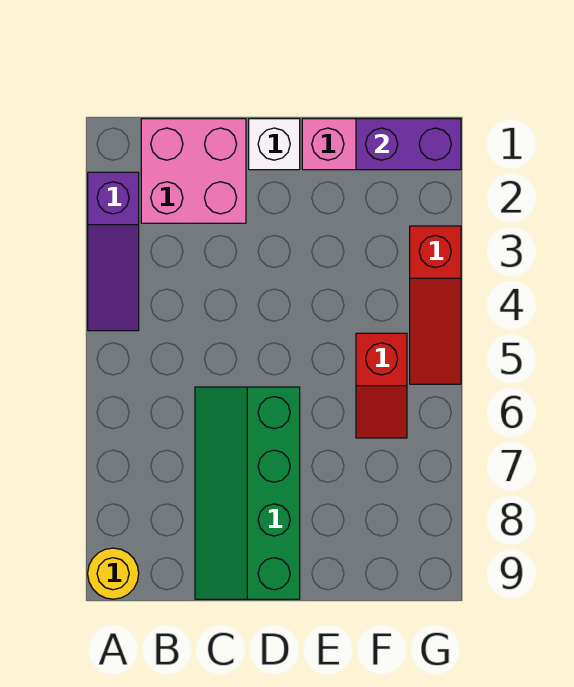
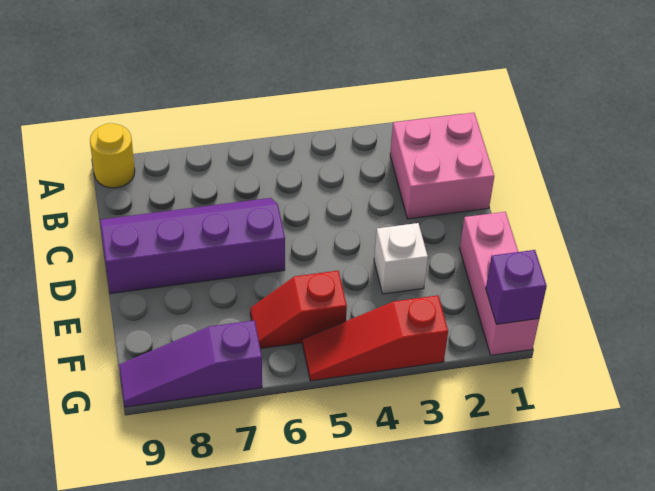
purple 1x3 slope [88,172,139,331] -> purple 1x3 slope moved to [119,320,262,407]
green 2x4 slope [195,387,300,599] -> purple 2x4 slope [100,198,285,294]
white 1x1 brick [249,119,300,170] -> white 1x1 brick moved to [374,223,428,294]
purple 1x2 brick [356,119,461,170] -> purple 1x1 brick [486,250,547,324]

